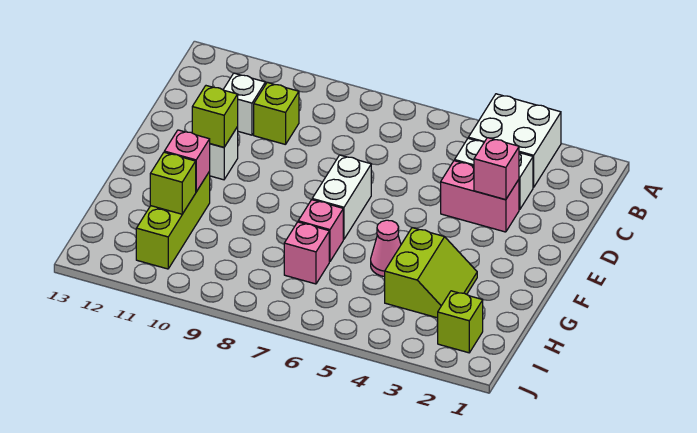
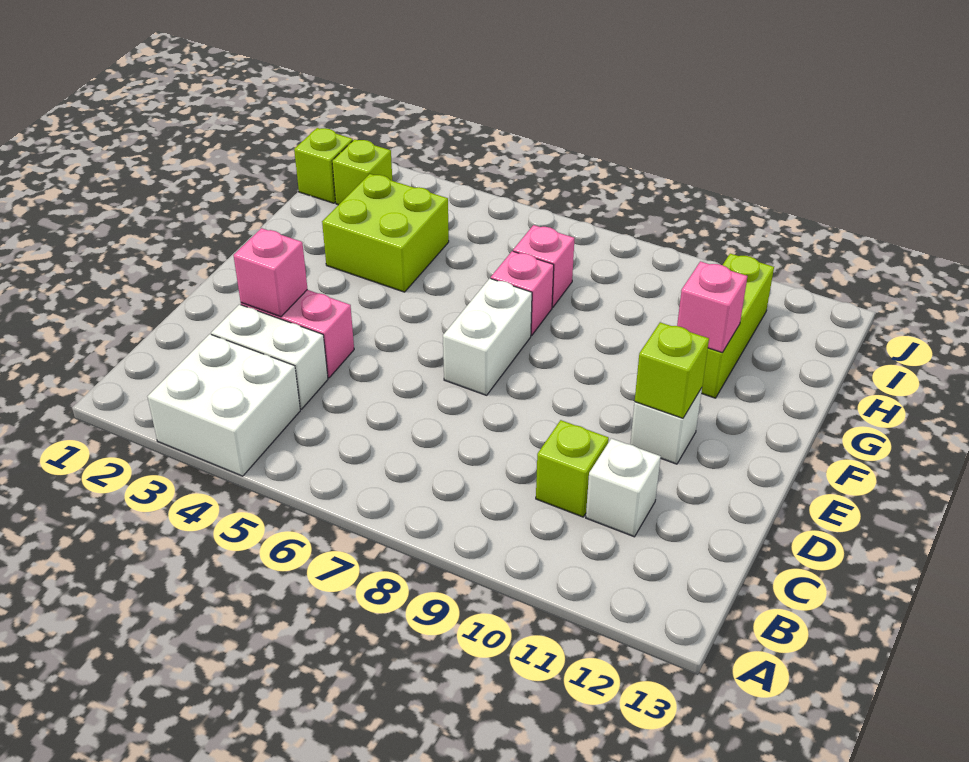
lime 2x2 slope [385,228,477,318] -> lime 2x2 brick [322,174,449,292]
pink 1x1 cone [371,220,401,277] -> none
lime 1x1 brick [150,152,196,214] -> lime 1x1 brick moved to [294,128,353,203]

